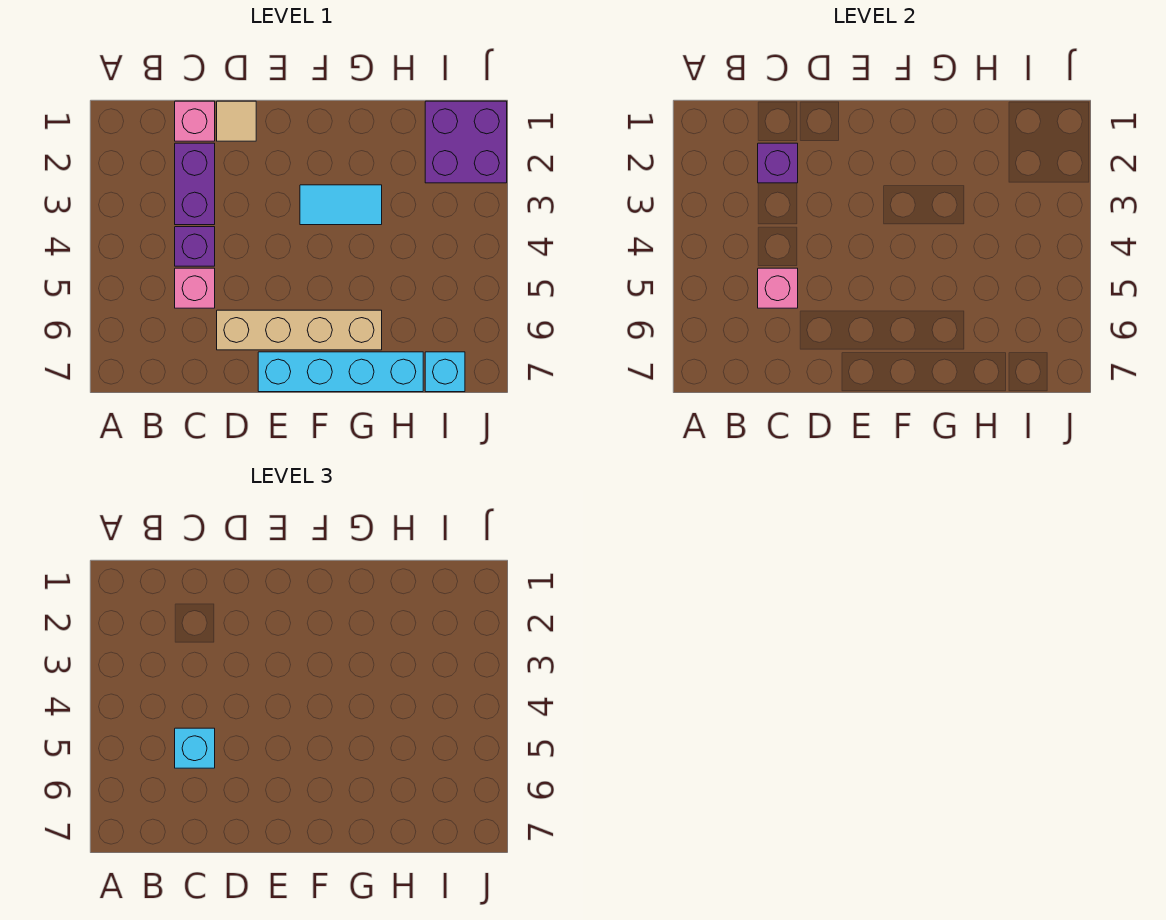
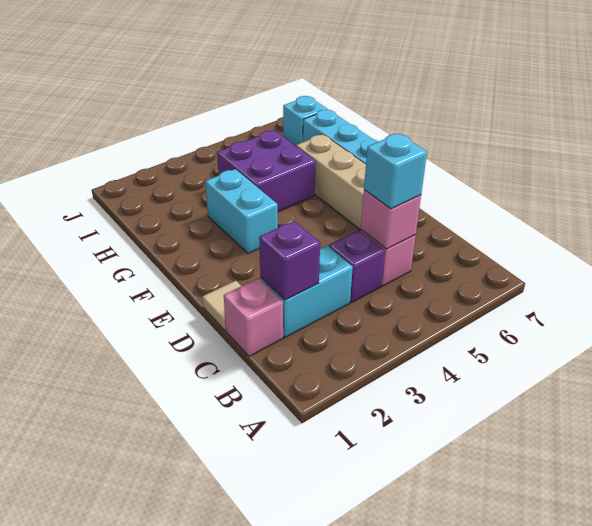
purple 1x2 brick [175,143,215,225] -> cyan 1x2 brick [260,246,353,337]
cyan 1x2 tile [300,185,382,225] -> cyan 1x2 brick [205,169,278,253]
purple 2x2 brick [425,101,507,183] -> purple 2x2 brick moved to [217,130,316,212]

